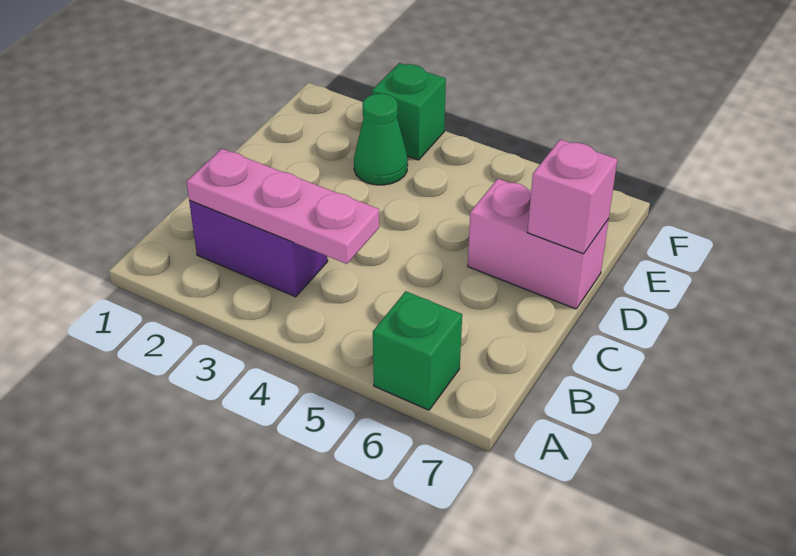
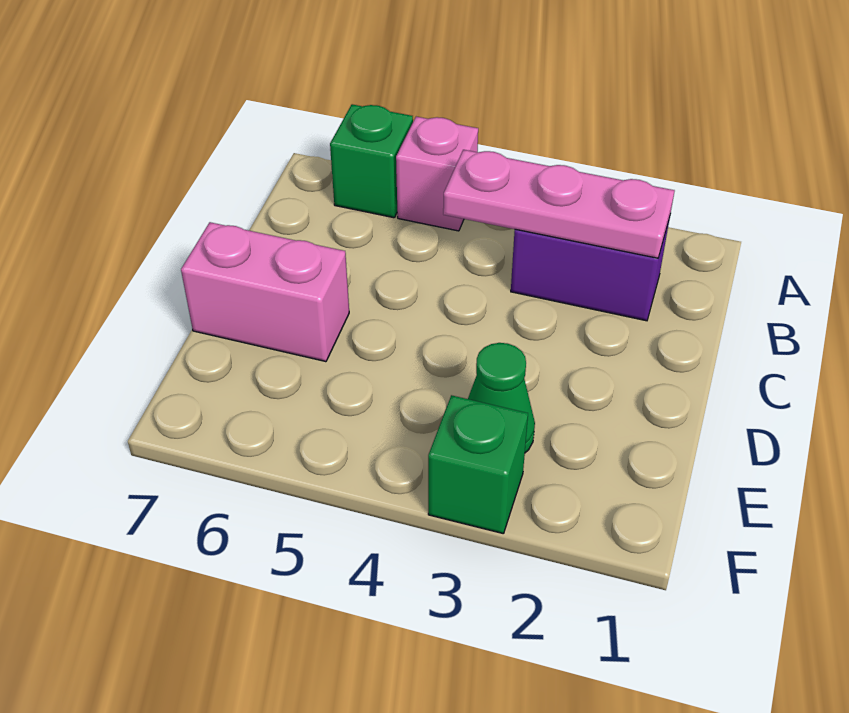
pink 1x1 brick [527,139,617,254] -> pink 1x1 brick moved to [396,117,478,231]

